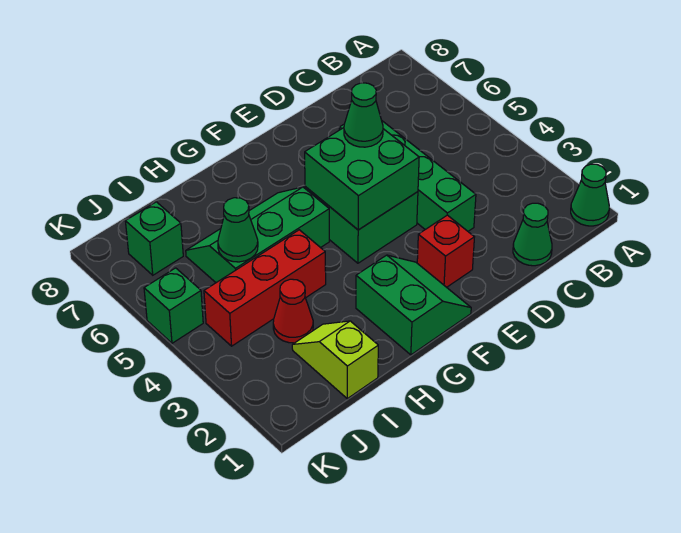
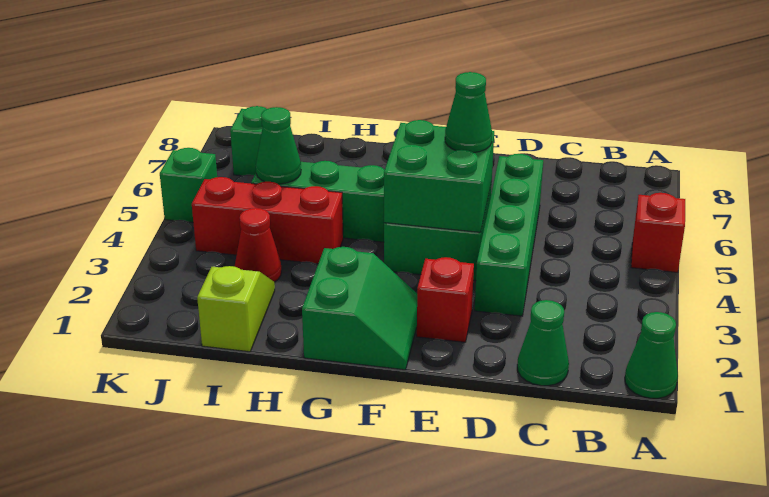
none -> red 1x1 brick [631,193,685,272]

